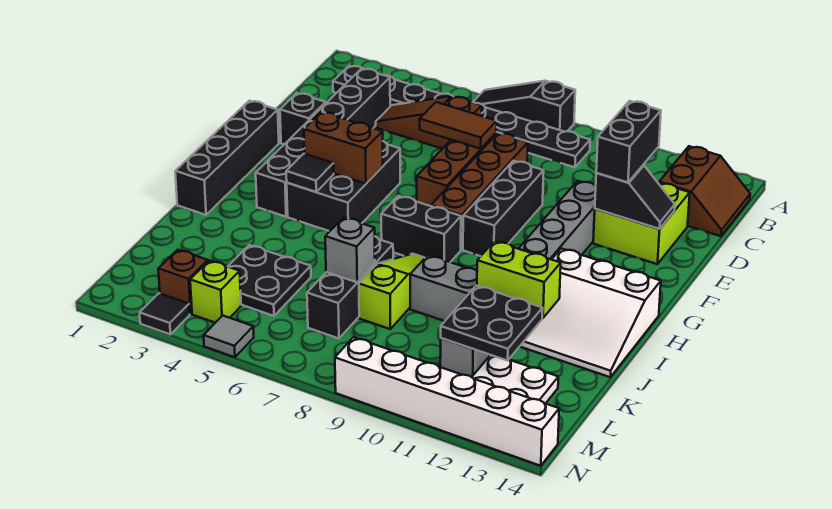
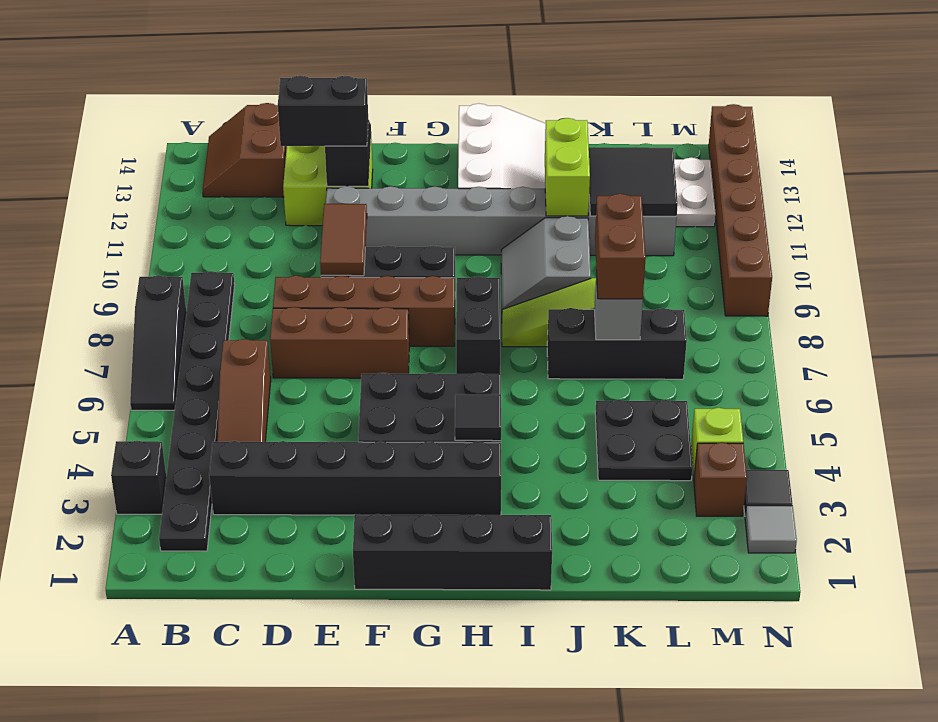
brown 2x2 slope [659,146,750,236] -> brown 2x2 slope turned to [203,103,287,197]
brown 1x2 tile [420,102,497,149] -> brown 1x2 tile moved to [320,204,367,276]
black 1x1 brick [280,93,326,144] -> black 1x1 brick moved to [111,441,166,514]
brown 1x2 brick [304,112,383,184] -> brown 1x2 brick moved to [595,194,646,299]
black 2x2 plate [441,286,543,361] -> black 2x2 tile [589,147,678,216]
grey 1x1 tile [204,315,254,357] -> grey 1x1 tile moved to [745,506,797,553]
white 1x6 brick [335,337,559,466] -> brown 1x6 brick [709,104,772,316]

